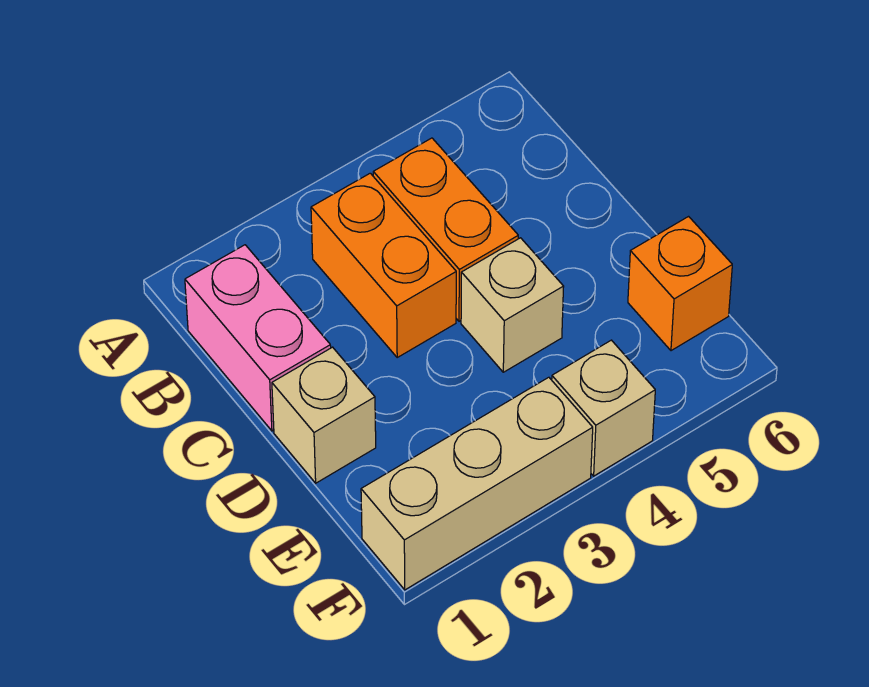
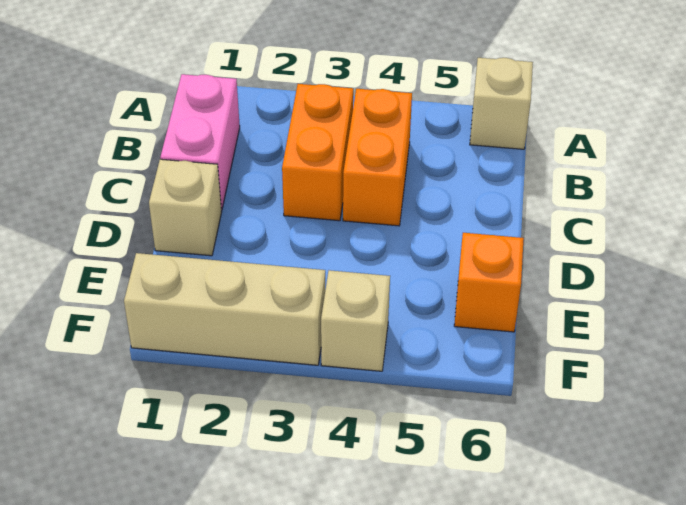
tan 1x1 brick [461,238,564,372] -> tan 1x1 brick moved to [470,58,533,149]

